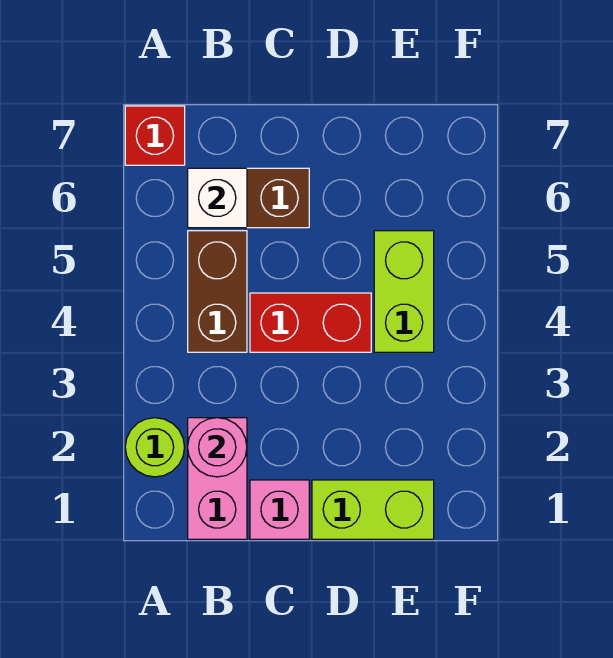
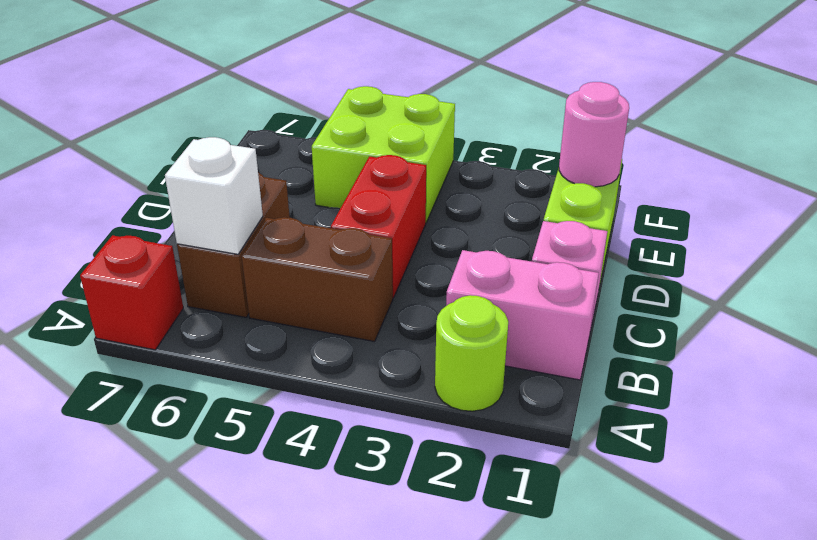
pink 1x1 round brick [188,418,247,477] -> pink 1x1 round brick moved to [559,82,629,187]
lime 1x2 brick [374,231,434,352] -> lime 2x2 brick [312,86,455,222]

